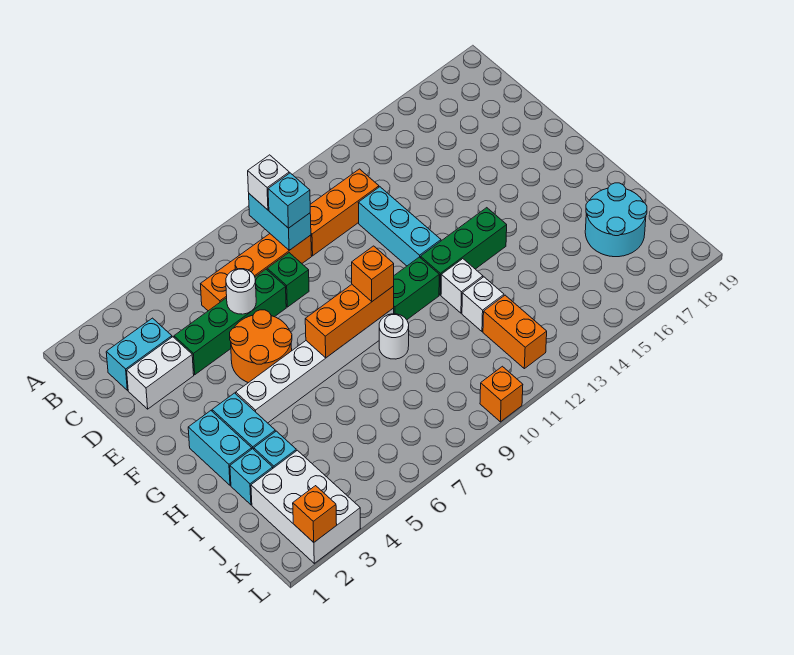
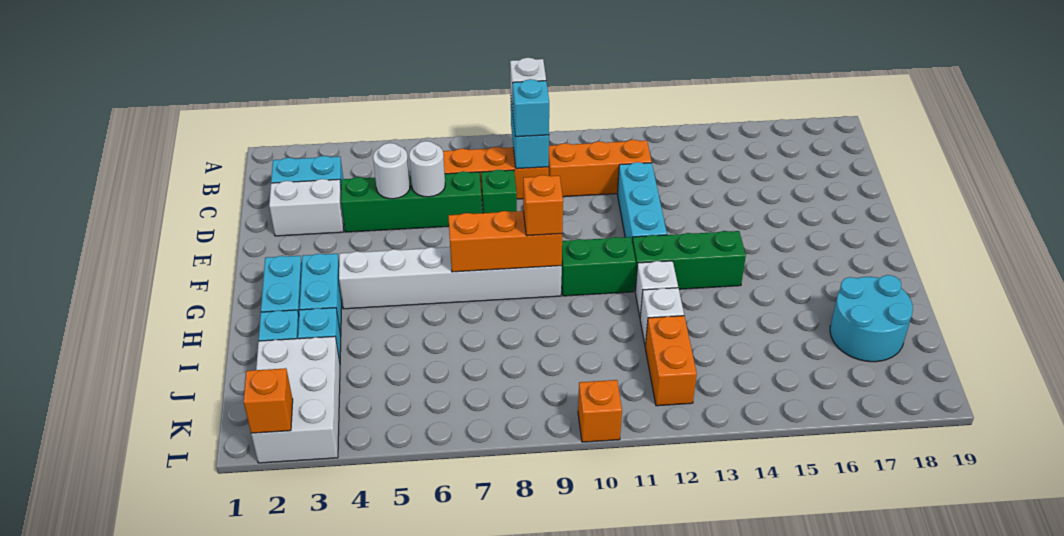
orange 2x2 round brick [230,310,292,383] -> none
white 1x1 round brick [379,314,409,359] -> white 1x1 round brick moved to [373,143,410,199]

